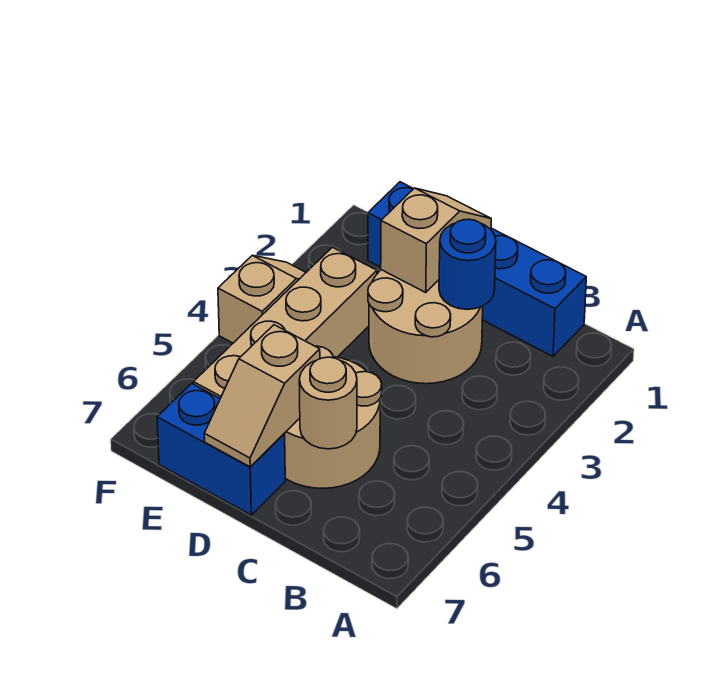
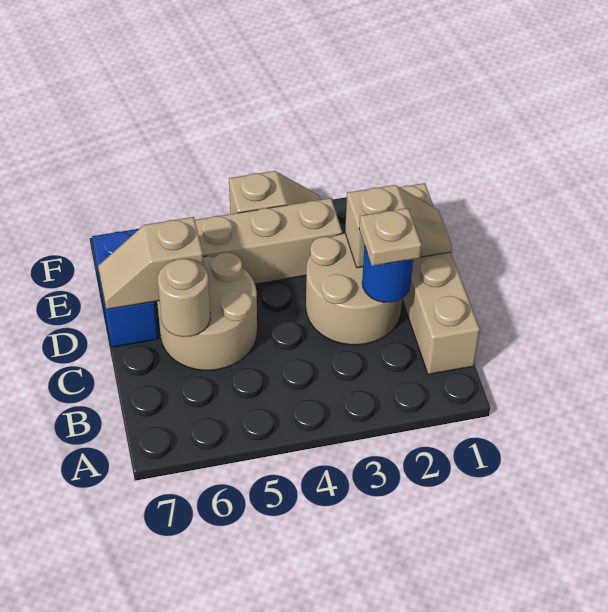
blue 1x4 brick [368,182,586,356] -> tan 1x4 brick [400,183,480,374]
none -> tan 1x1 plate [359,208,422,266]

